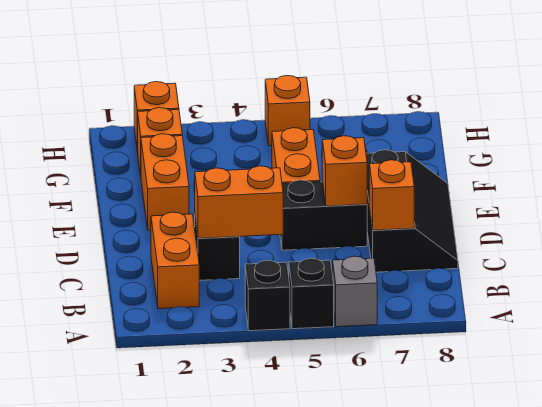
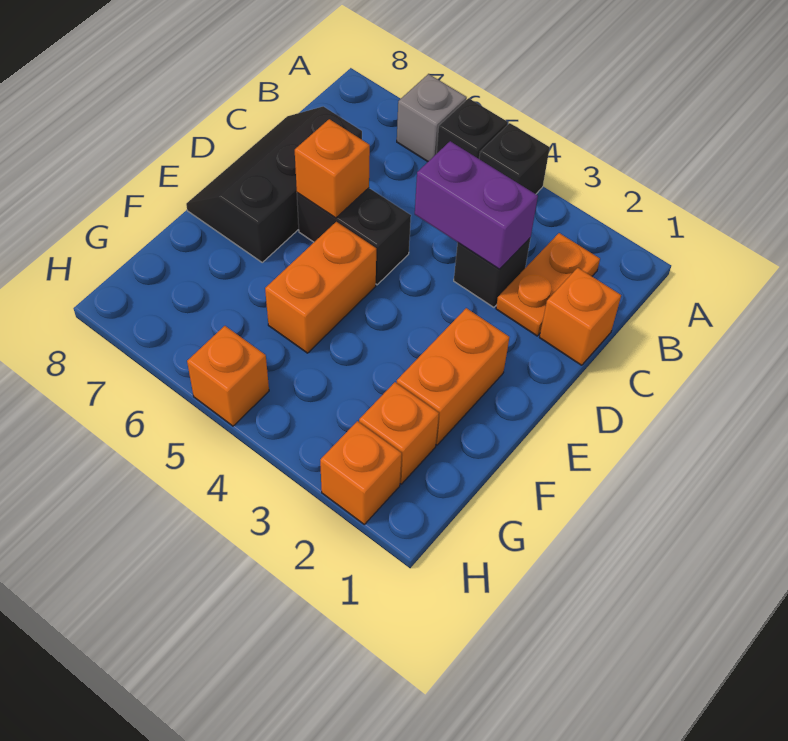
orange 1x2 brick [151,212,199,309] -> orange 1x2 plate [496,233,600,336]
orange 1x2 brick [195,166,283,238] -> purple 1x2 brick [415,141,538,269]
orange 1x1 brick [369,160,414,230] -> orange 1x1 brick moved to [539,268,621,365]

